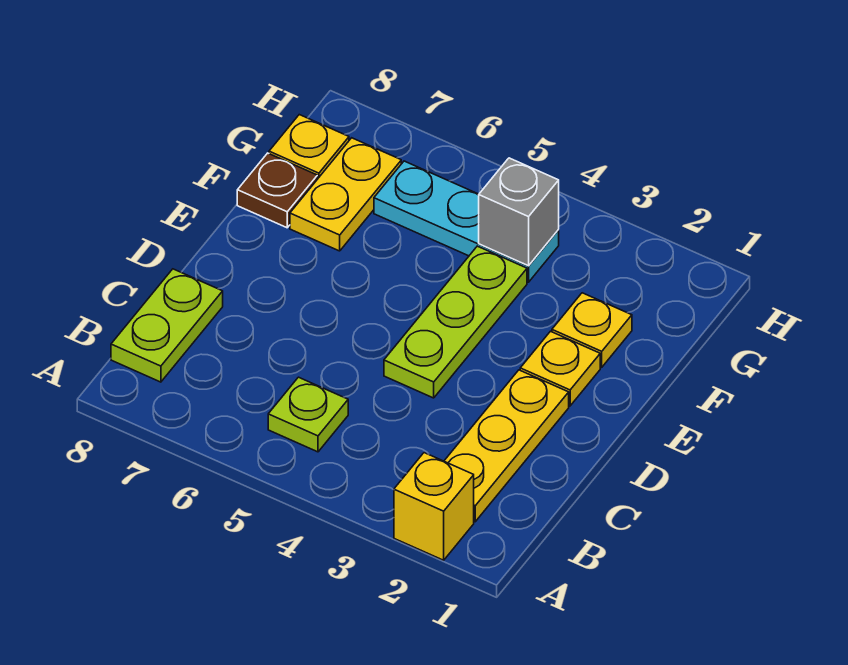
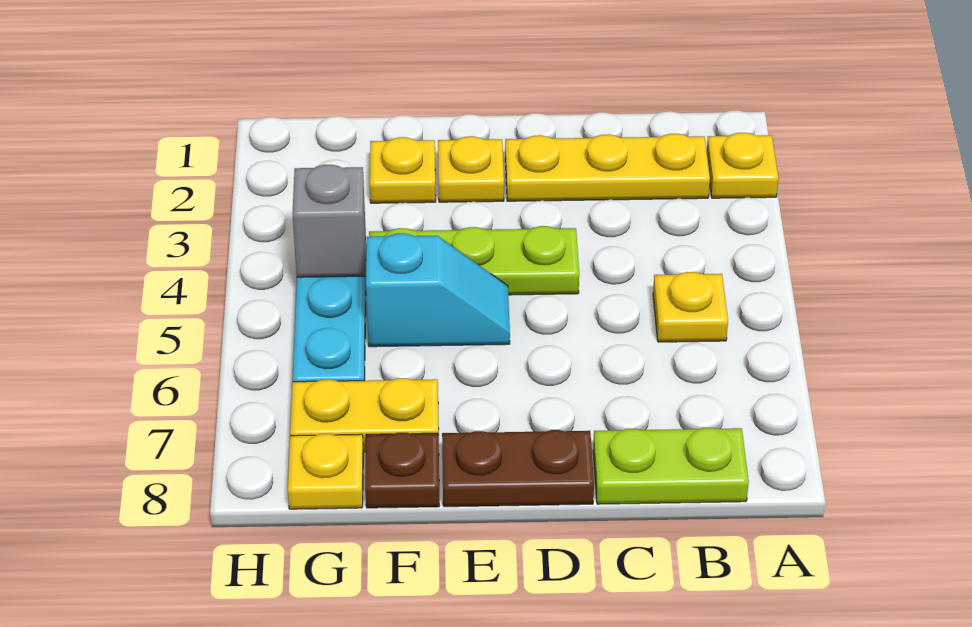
yellow 1x1 brick [394,453,474,560] -> yellow 1x1 plate [707,133,778,198]
lime 1x1 plate [268,377,348,452] -> yellow 1x1 plate [653,272,728,342]
none -> brown 1x2 plate [442,430,594,507]
none -> cyan 1x2 slope [366,233,510,347]

